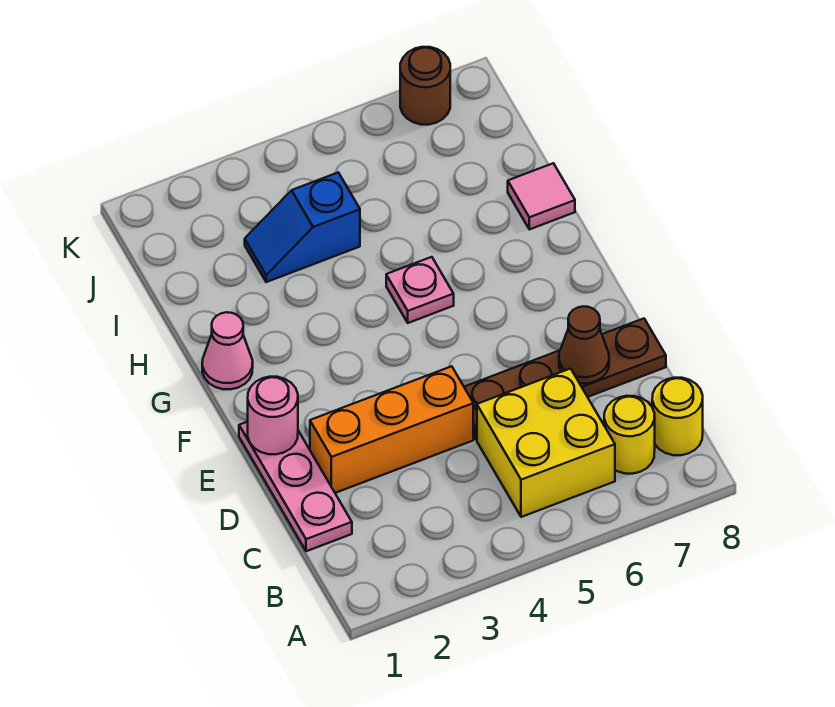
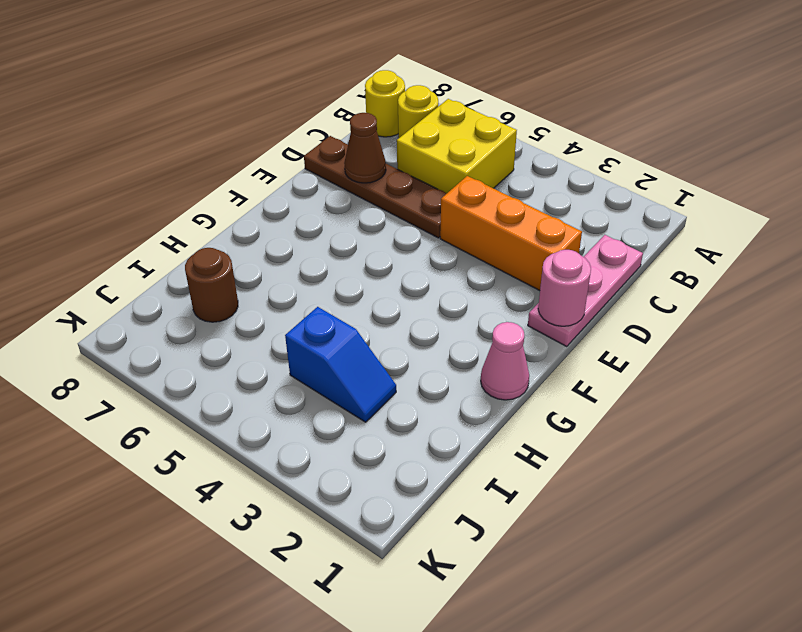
pink 1x1 plate [386,257,454,323] -> none
pink 1x1 tile [508,163,575,229] -> none
brown 1x1 round brick [400,47,450,125] -> brown 1x1 round brick moved to [185,248,238,322]

